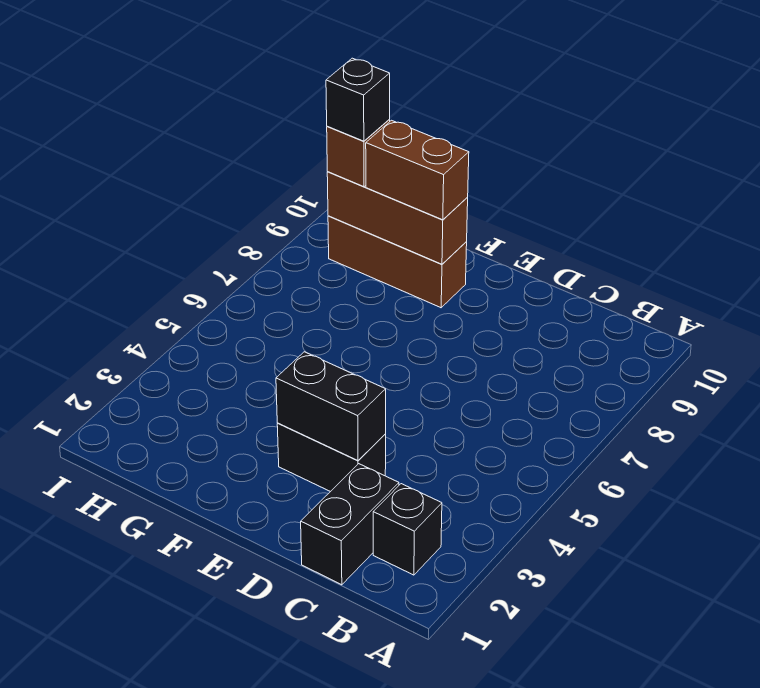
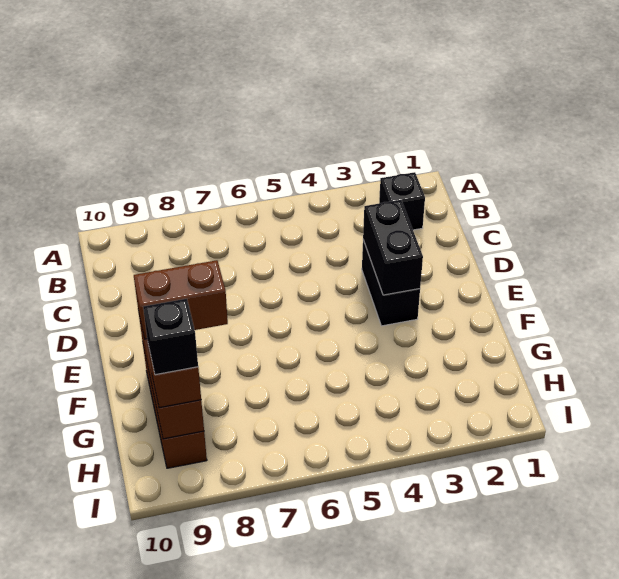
black 1x2 brick [301,464,399,585] -> none
brown 1x2 brick [366,120,469,220] -> brown 1x2 brick turned to [134,260,228,339]

